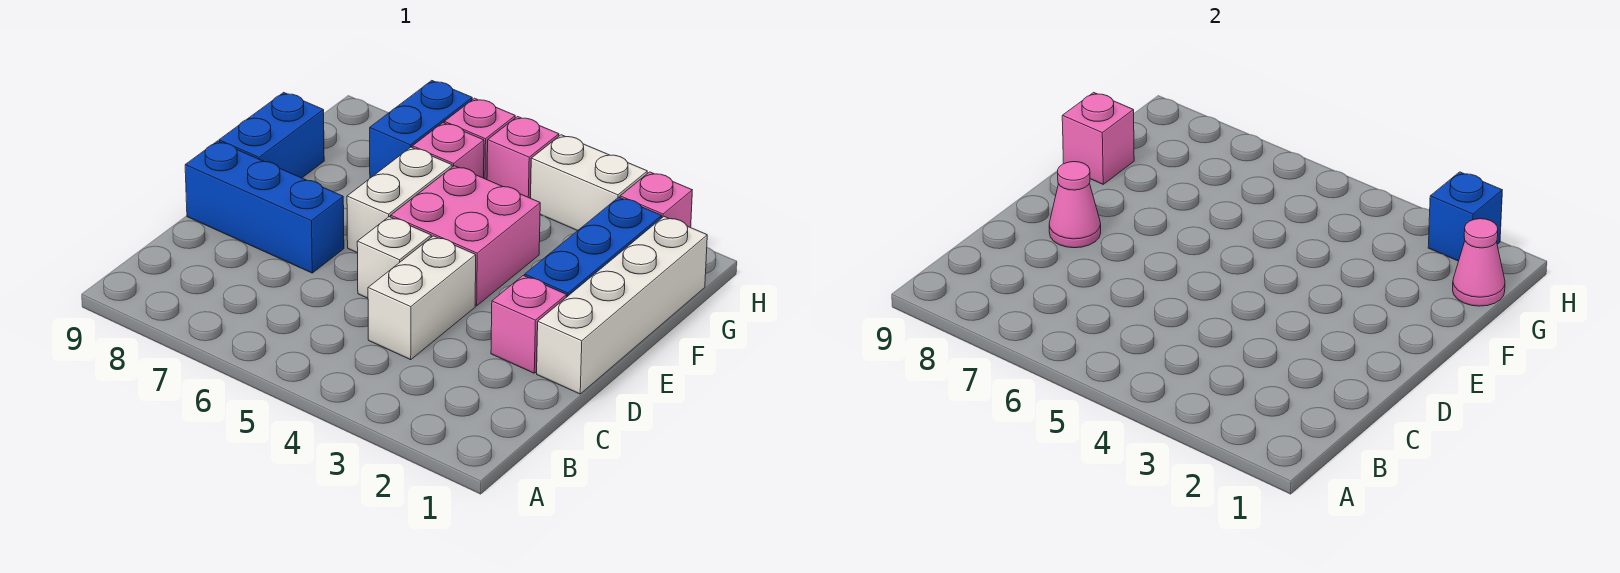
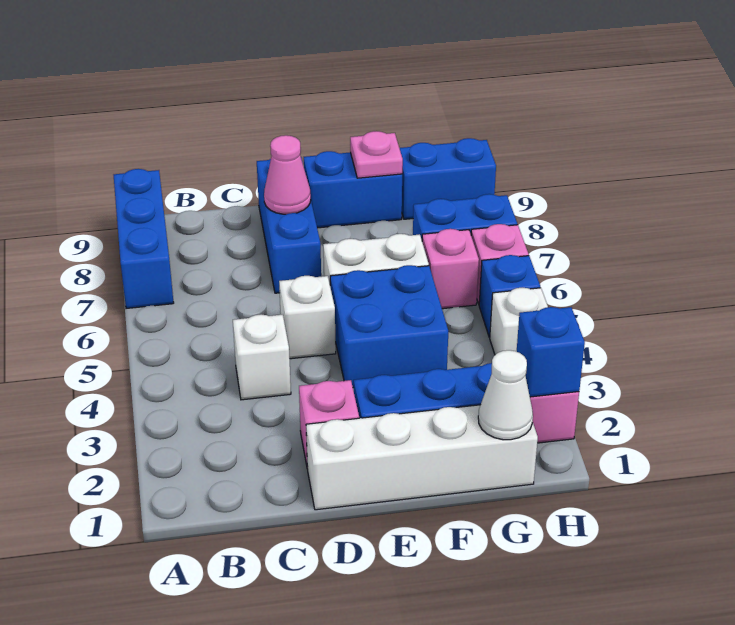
none -> blue 1x3 brick [114,169,174,308]
white 1x2 brick [368,236,476,360] -> white 1x1 brick [233,314,291,400]
pink 2x2 brick [391,166,540,306] -> blue 2x2 brick [330,265,448,388]
pink 1x1 brick [1062,92,1134,184] -> pink 1x1 plate [350,131,403,178]
pink 1x1 cone [1453,219,1505,306] -> white 1x1 cone [478,350,533,440]
none -> blue 1x2 brick [400,138,496,219]
white 1x2 brick [531,135,647,231] -> white 1x1 brick [490,288,548,355]
pink 1x1 brick [487,117,559,198] -> blue 1x1 brick [479,255,540,337]

